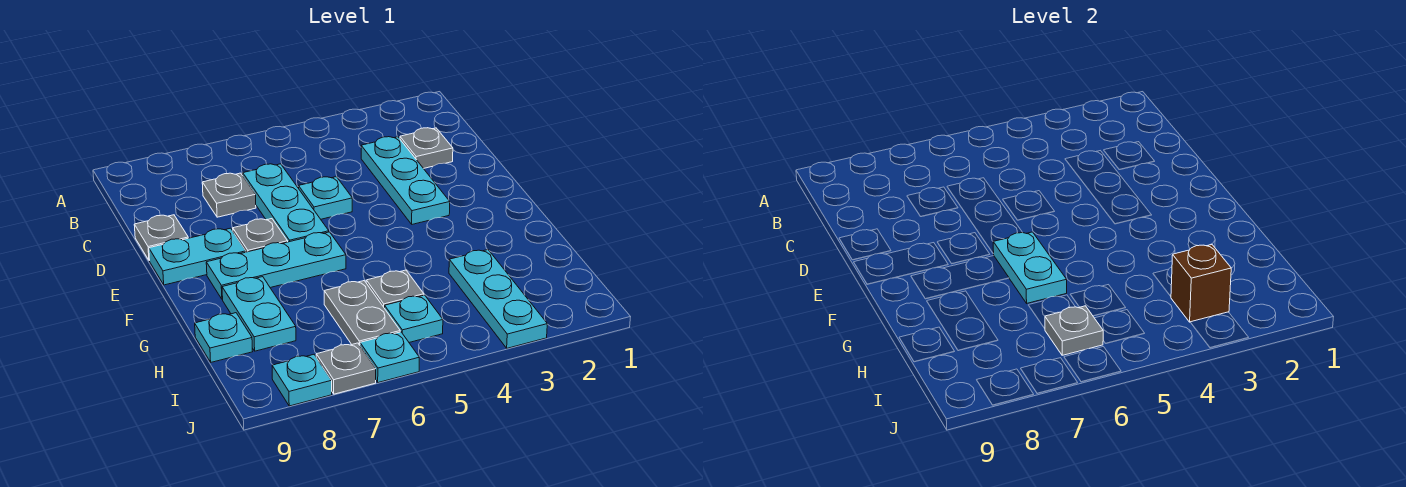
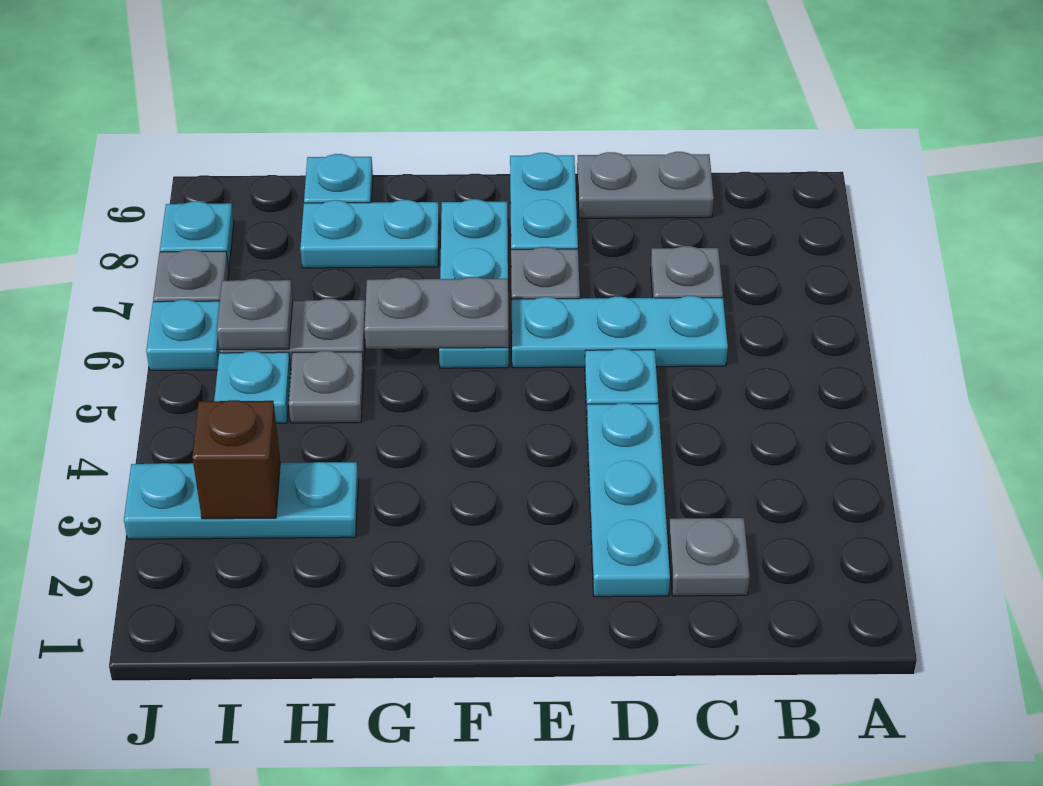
cyan 1x3 plate [361,137,450,224] -> cyan 1x3 plate turned to [587,403,670,597]
grey 1x1 plate [134,215,188,261] -> grey 1x2 plate [577,152,714,218]
cyan 1x2 plate [993,232,1067,303] -> grey 1x2 plate [364,277,509,349]

